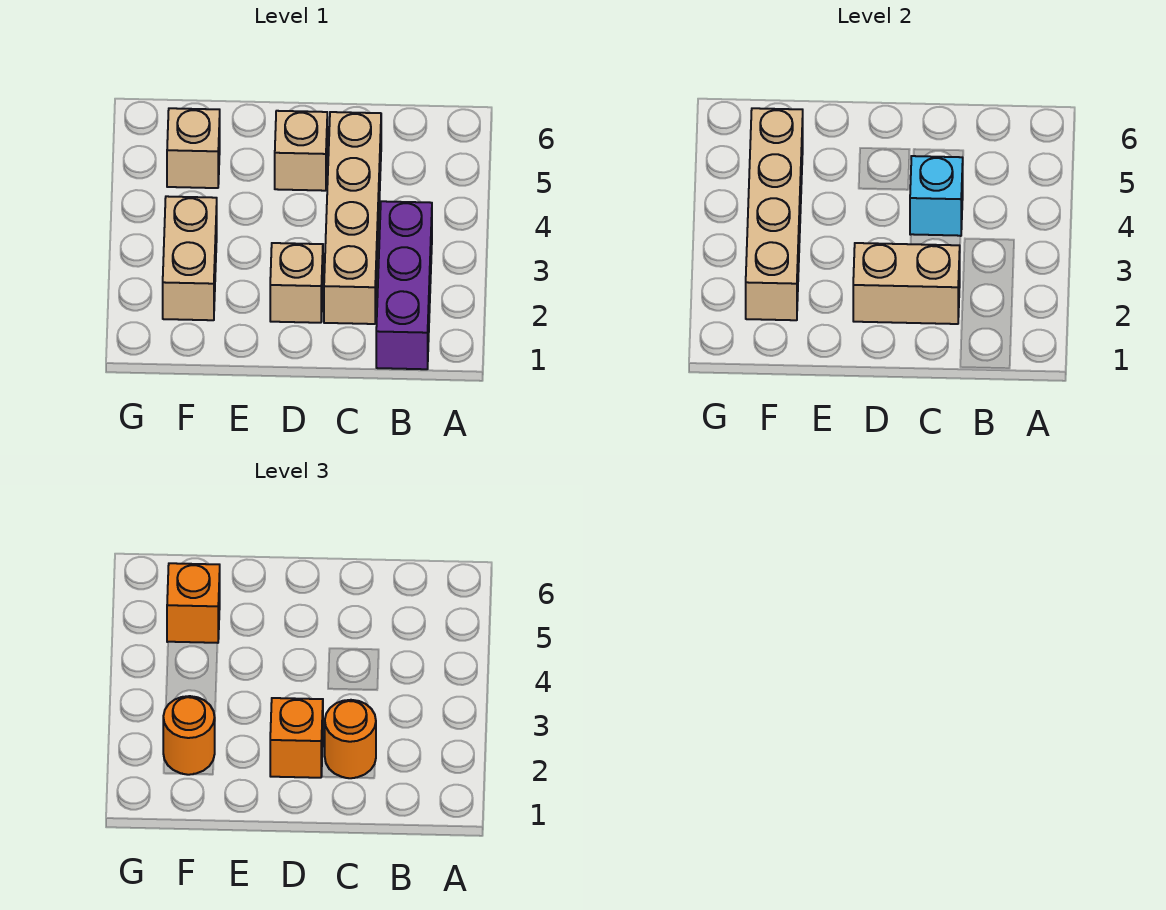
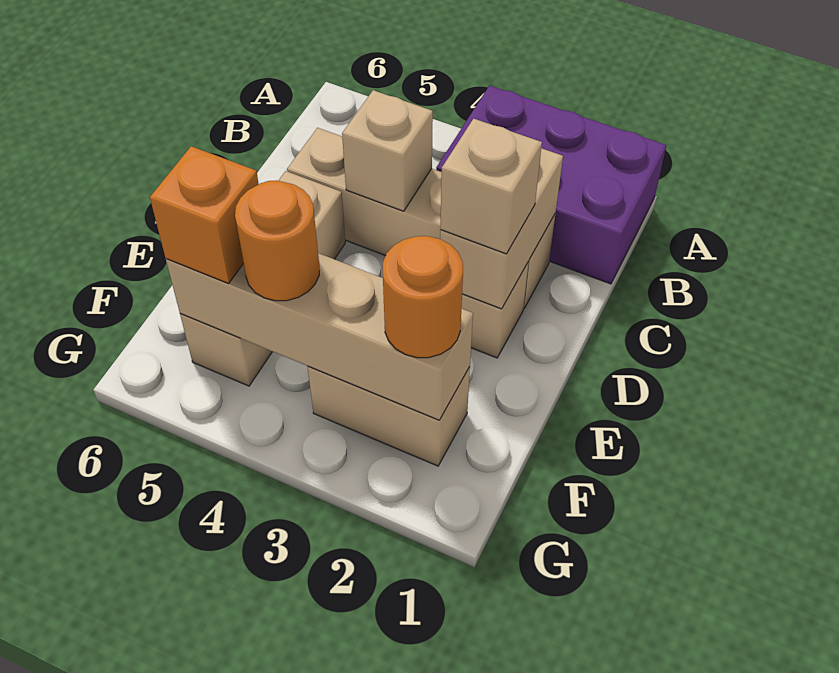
purple 1x3 brick [376,201,432,369] -> purple 2x3 brick [436,86,666,284]
orange 1x1 round brick [325,700,376,778] -> orange 1x1 round brick moved to [235,180,319,301]
cyan 1x1 brick [910,156,963,236] -> tan 1x1 brick [342,90,433,211]
orange 1x1 brick [270,698,323,778] -> tan 1x1 brick [440,119,542,254]

